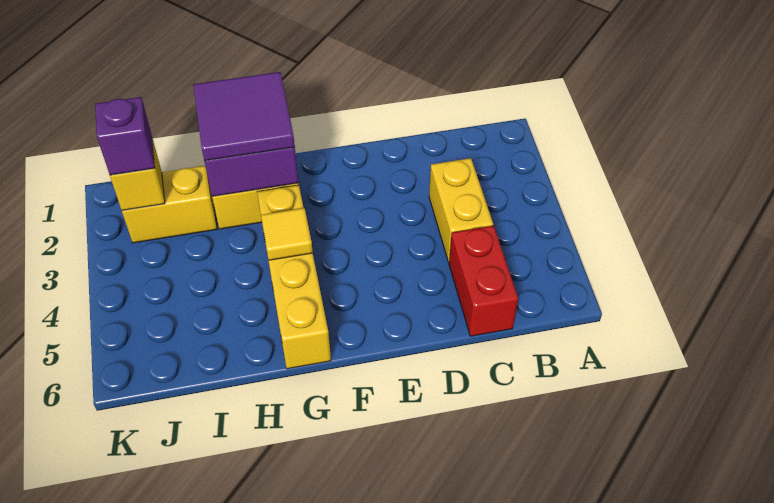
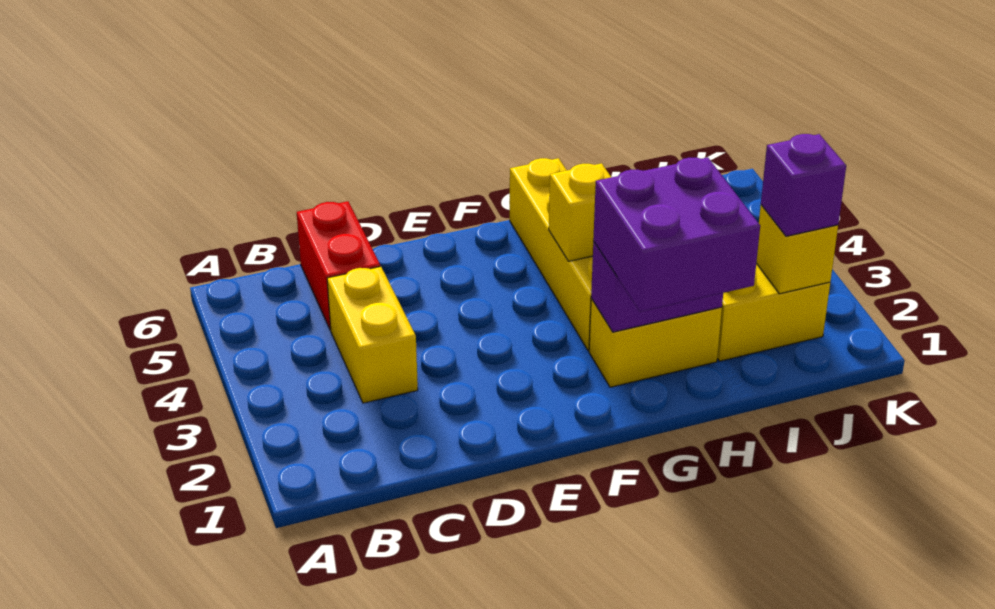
purple 2x2 tile [193,72,295,161] -> purple 2x2 brick [593,157,760,312]
yellow 1x1 tile [261,208,313,260] -> yellow 1x1 brick [549,163,611,261]

